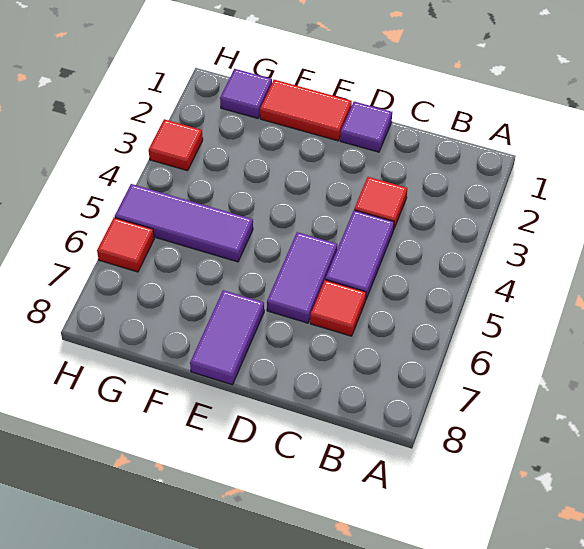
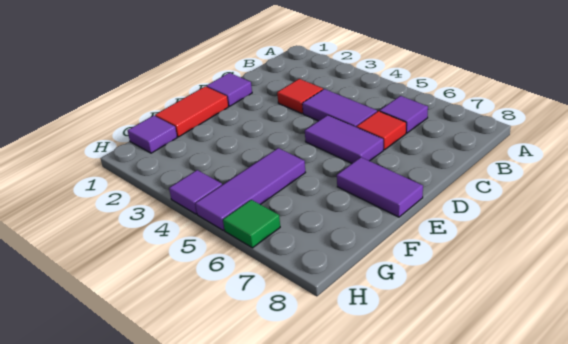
none -> purple 1x1 tile [380,96,428,133]
red 1x1 tile [149,119,203,171] -> none
none -> purple 1x1 tile [169,170,222,214]
red 1x1 tile [97,218,154,272] -> green 1x1 tile [223,200,280,248]

